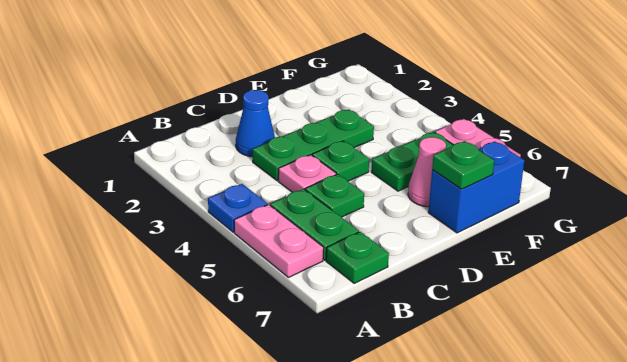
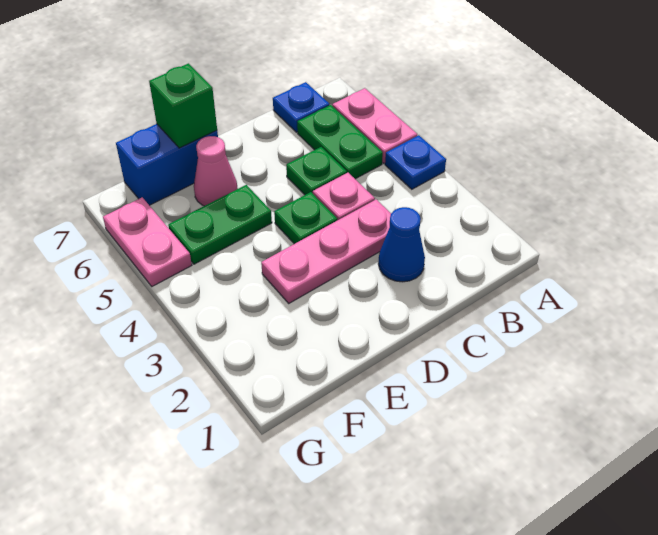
green 1x1 plate [326,232,389,283] -> blue 1x1 plate [273,82,330,132]
green 1x3 plate [253,109,374,181] -> pink 1x3 plate [261,199,391,303]
green 1x1 plate [432,141,494,189] -> green 1x1 brick [149,63,217,148]

